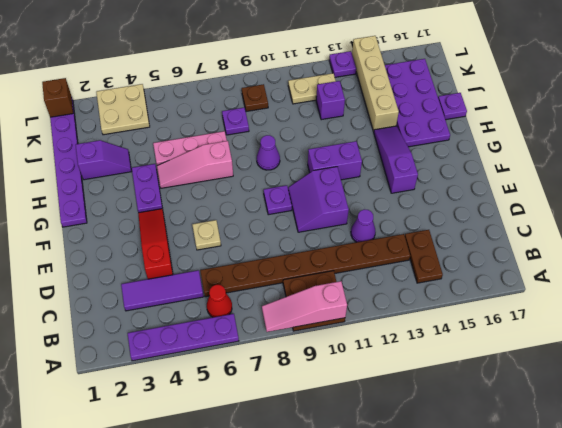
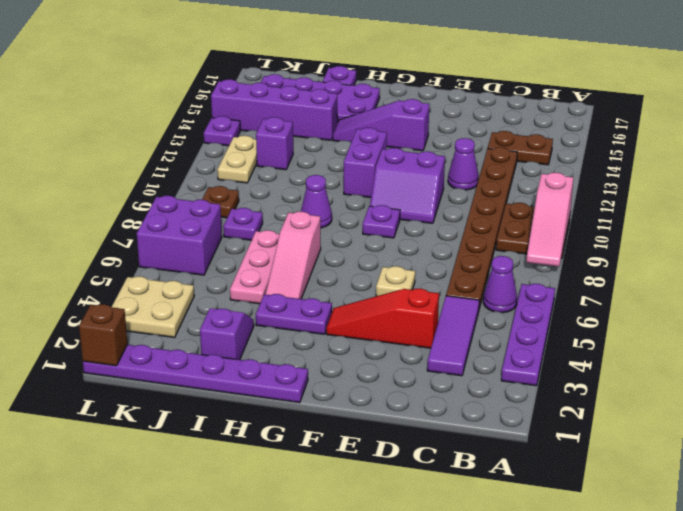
red 1x1 cone [207,285,232,317] -> purple 1x1 cone [483,256,517,313]
tan 1x4 brick [352,36,399,131] -> purple 1x4 brick [211,79,338,140]
none -> purple 2x2 brick [137,196,222,275]

